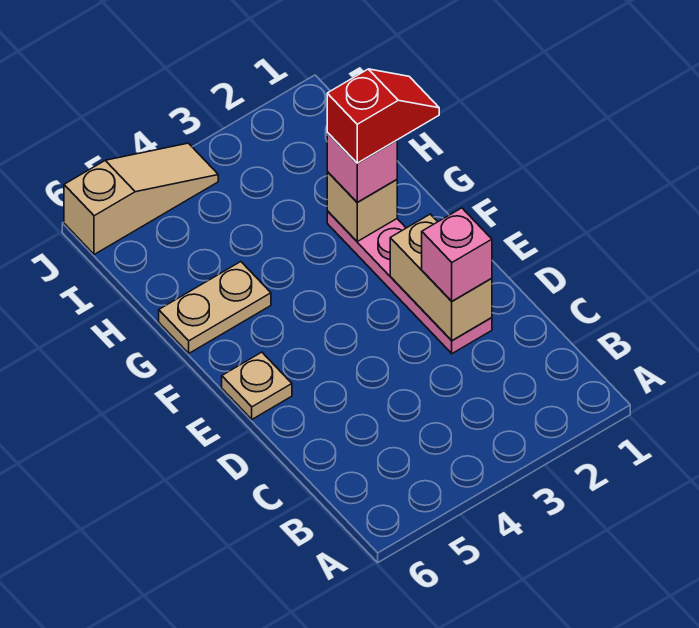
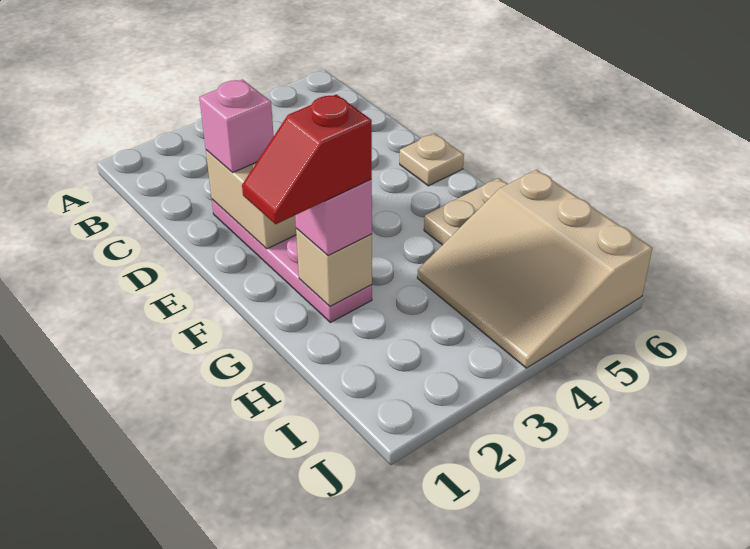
tan 1x3 slope [64,143,218,255] -> tan 3x3 slope [417,170,652,368]

